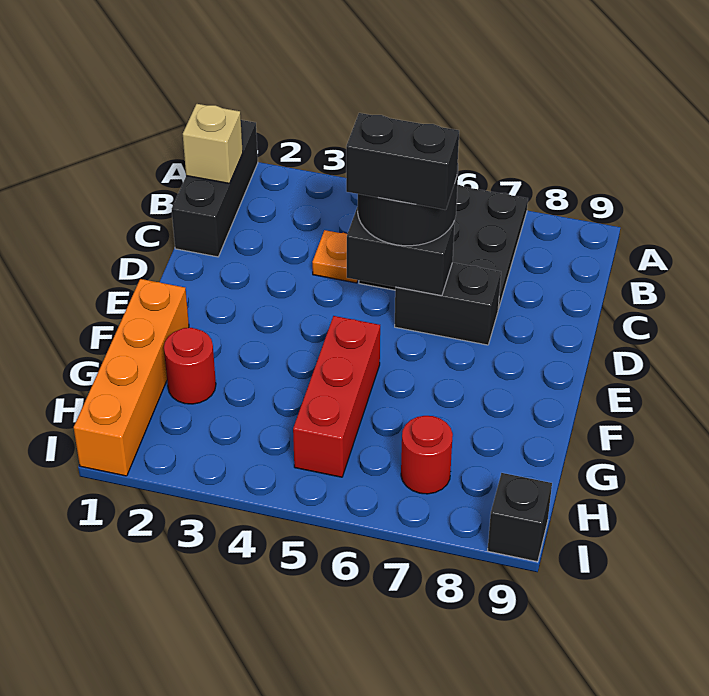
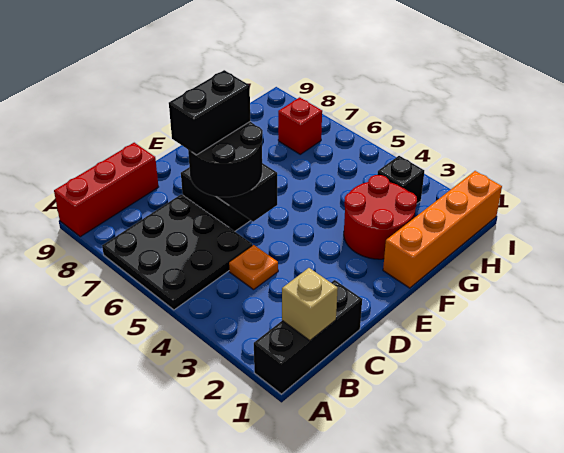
black 1x2 brick [346,113,459,210] -> black 1x2 brick turned to [169,70,250,155]
red 1x3 brick [293,316,380,477] -> red 1x3 brick moved to [54,143,158,237]
red 1x1 round brick [164,328,216,404] -> red 2x2 round brick [344,175,417,259]
red 1x1 round brick [401,416,453,494] -> red 1x1 brick [278,97,322,154]
black 1x1 brick [488,473,552,562] -> black 1x1 brick moved to [377,156,424,203]

